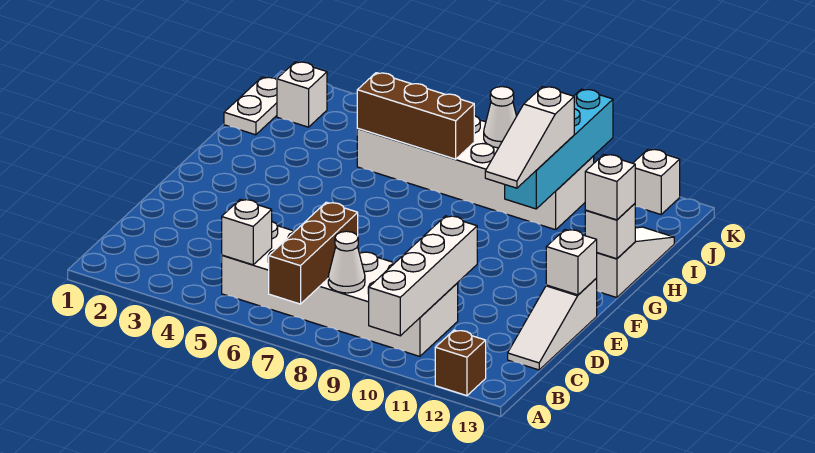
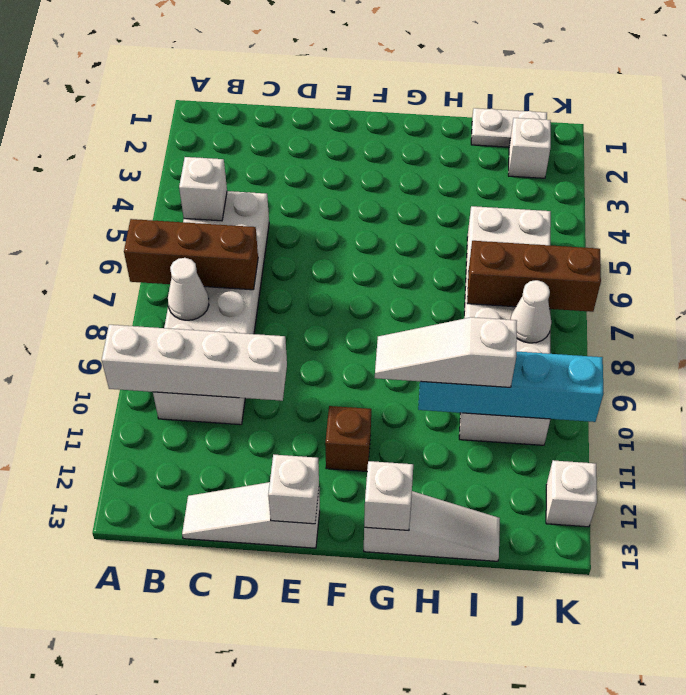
brown 1x1 brick [435,330,486,396] -> brown 1x1 brick moved to [325,406,371,471]
white 1x1 brick [585,154,635,220] -> none
brown 1x3 brick [357,73,474,159] -> brown 1x3 brick turned to [467,241,601,312]

